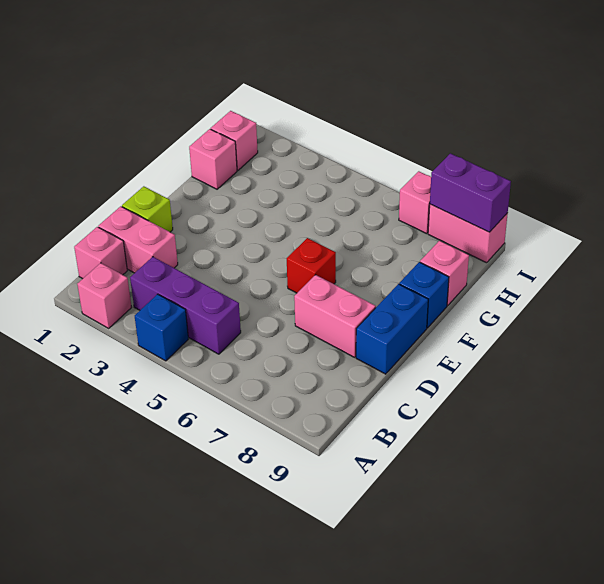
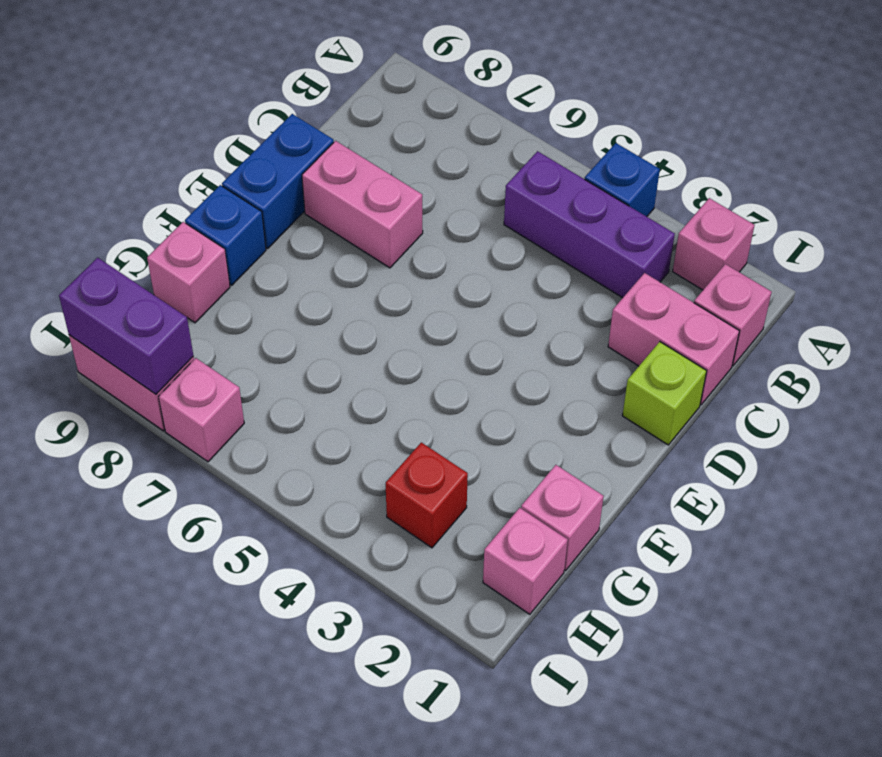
red 1x1 brick [287,238,336,293] -> red 1x1 brick moved to [386,442,468,548]

